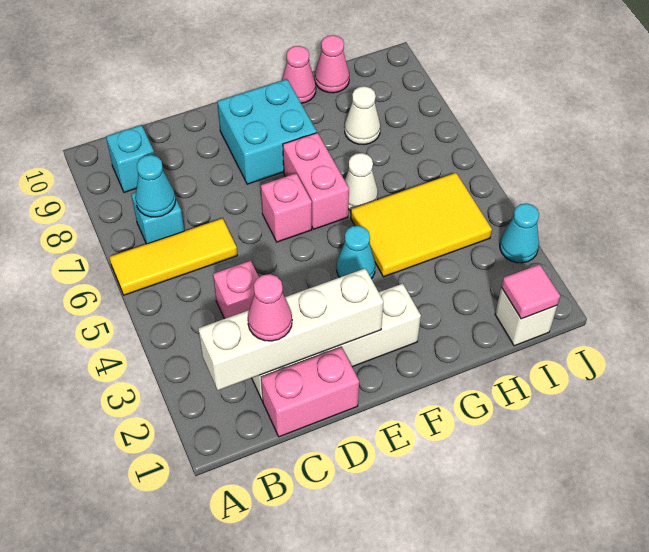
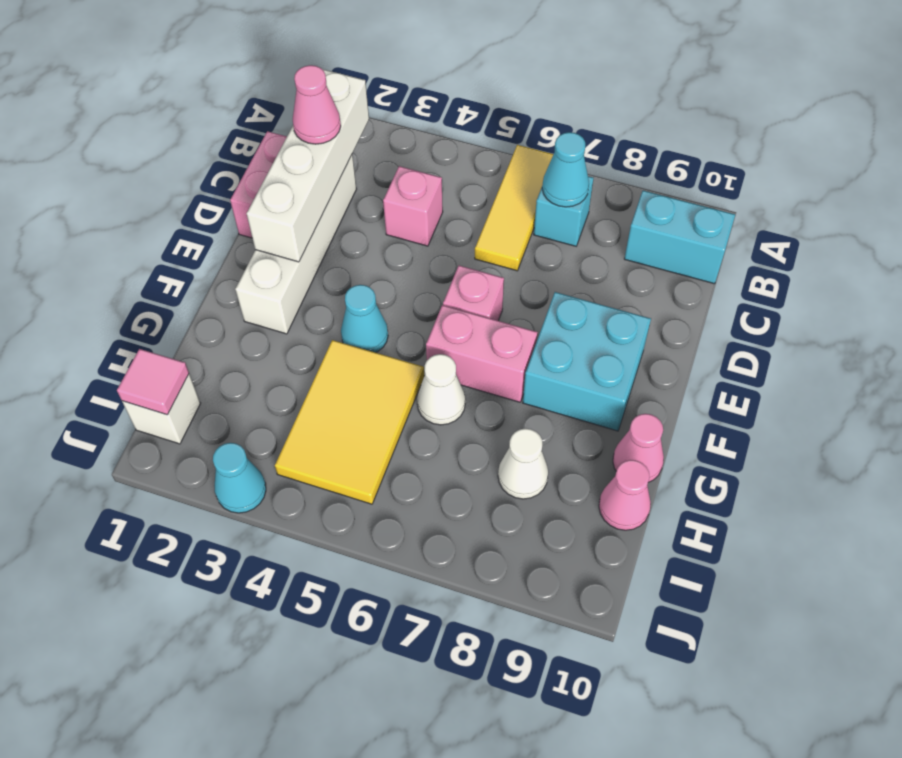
cyan 1x1 brick [106,125,155,192] -> cyan 1x2 brick [624,191,735,284]

